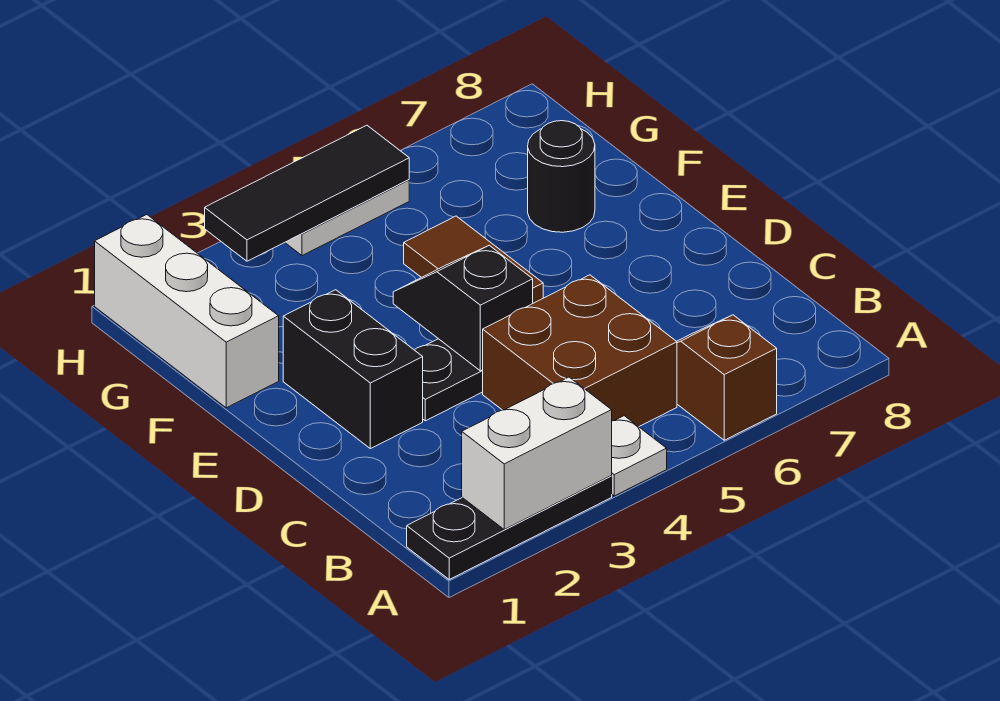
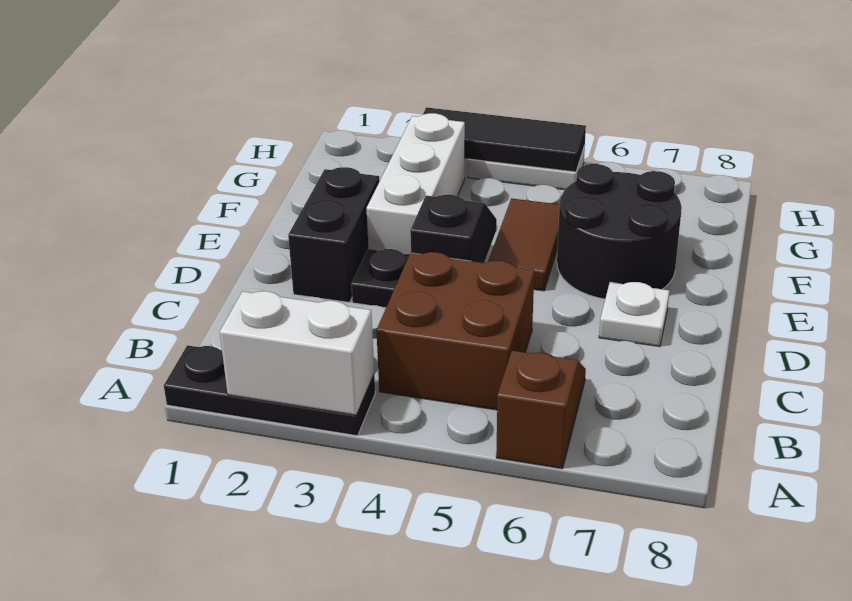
white 1x1 plate [611,416,667,496] -> white 1x1 plate moved to [599,282,669,347]
white 1x3 brick [95,215,279,408] -> white 1x3 brick moved to [367,113,465,255]
black 1x1 round brick [528,121,595,232] -> black 2x2 round brick [557,164,682,299]

